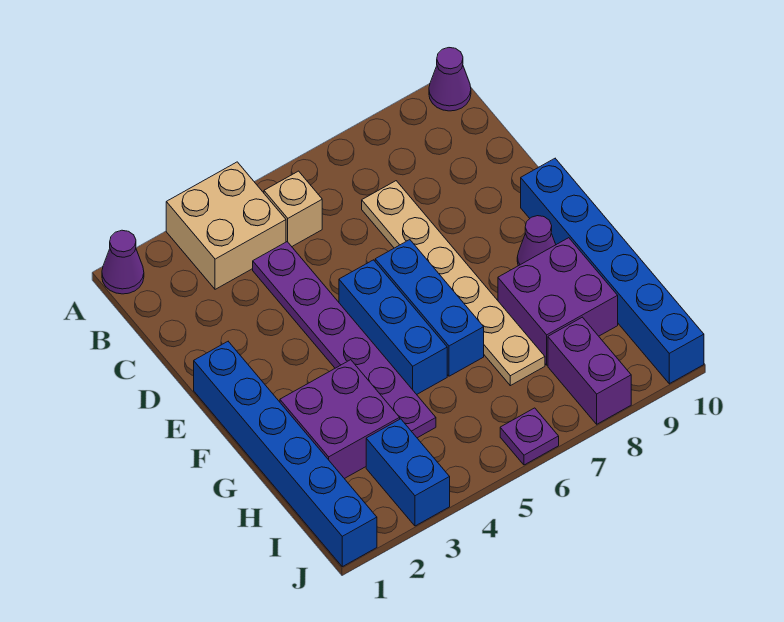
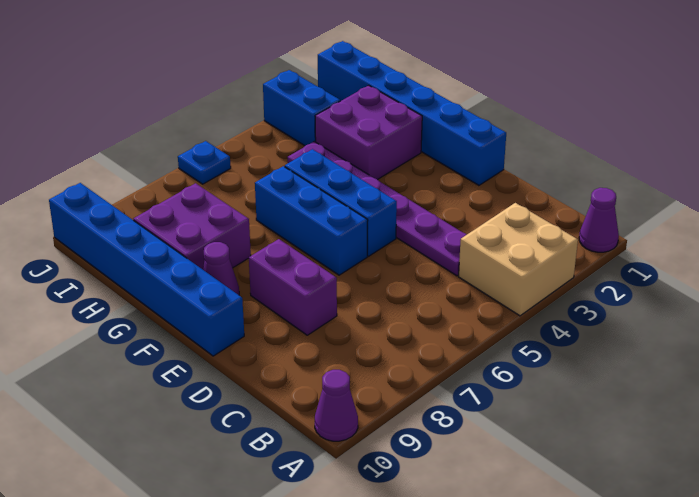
tan 1x1 brick [264,171,322,246] -> none
tan 1x6 plate [362,181,545,386] -> none
purple 1x2 brick [548,317,631,424] -> purple 1x2 brick moved to [249,239,337,335]
purple 1x1 plate [500,408,559,465] -> blue 1x1 plate [178,141,231,184]

